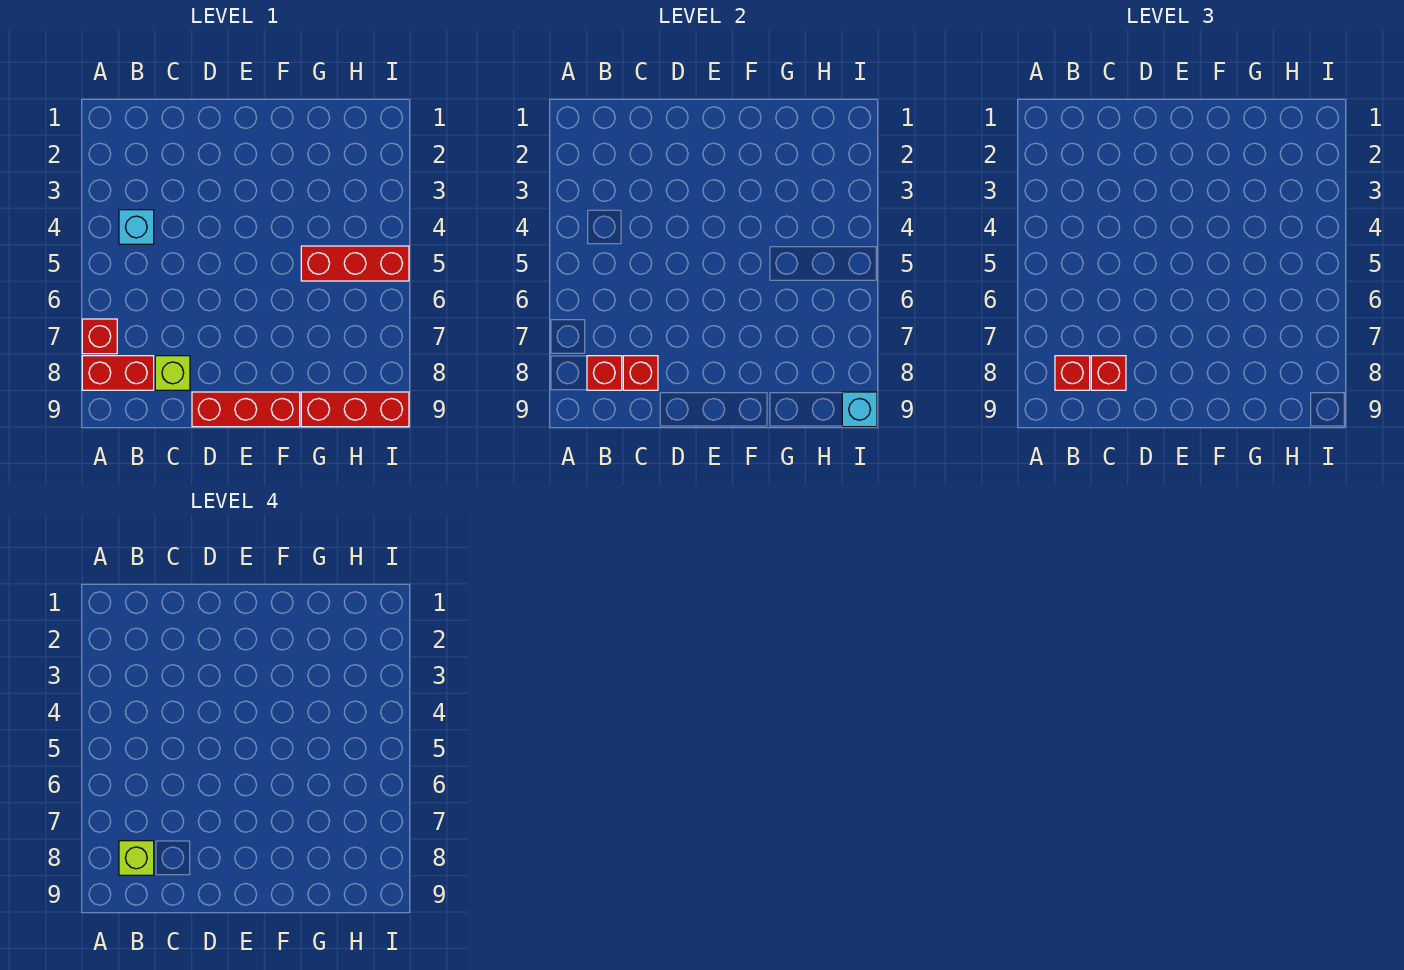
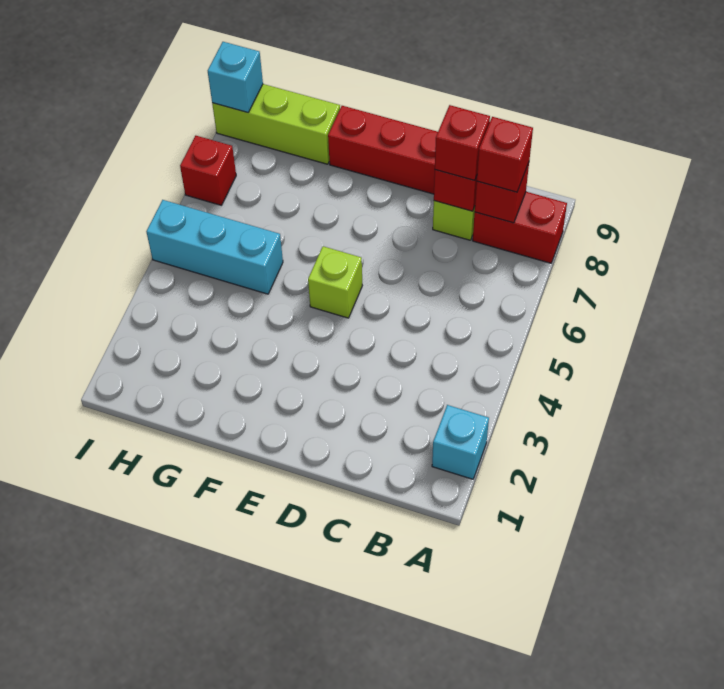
red 1x1 brick [82,319,117,354] -> red 1x1 brick moved to [180,136,236,205]
cyan 1x1 brick [119,210,154,244] -> cyan 1x1 brick moved to [432,405,489,479]
lime 1x1 brick [119,841,154,875] -> lime 1x1 brick moved to [308,246,362,318]
red 1x3 brick [301,246,409,281] -> cyan 1x3 brick [146,200,283,294]
red 1x3 brick [301,392,409,427] -> lime 1x3 brick [212,84,340,164]

